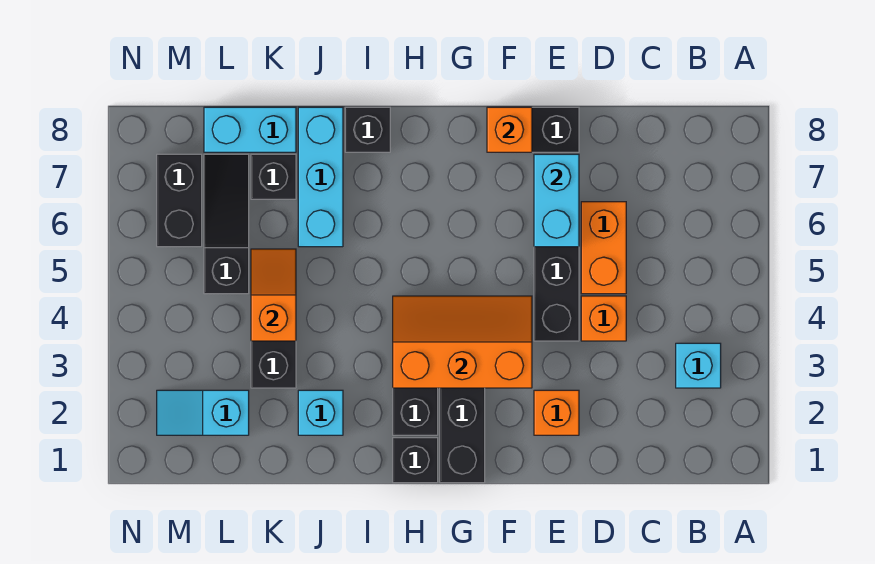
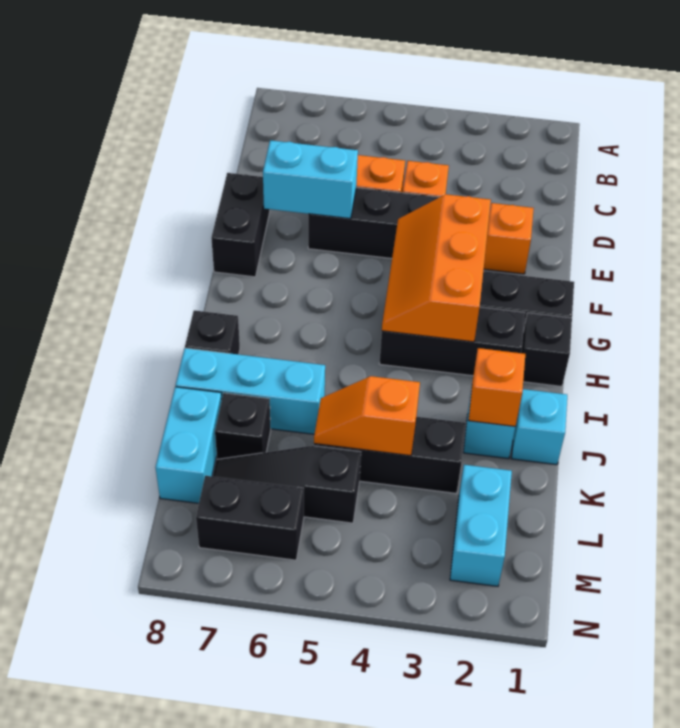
cyan 1x1 brick [676,343,721,388] -> cyan 1x1 brick moved to [511,389,567,465]
orange 1x1 brick [487,107,532,152] -> orange 1x1 brick moved to [468,348,525,426]
cyan 1x2 slope [157,390,249,435] -> cyan 1x2 brick [450,465,512,586]

